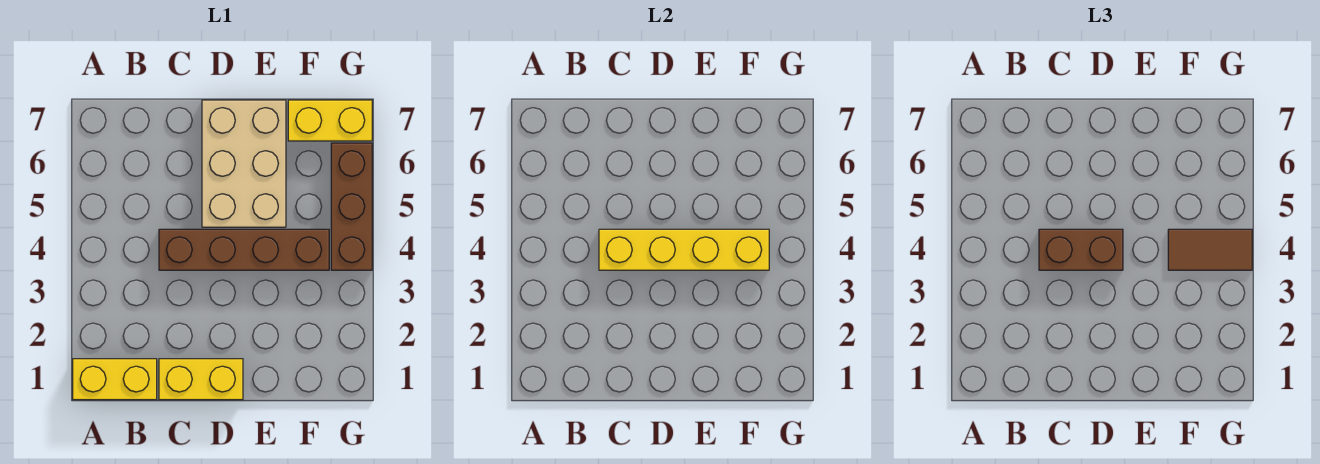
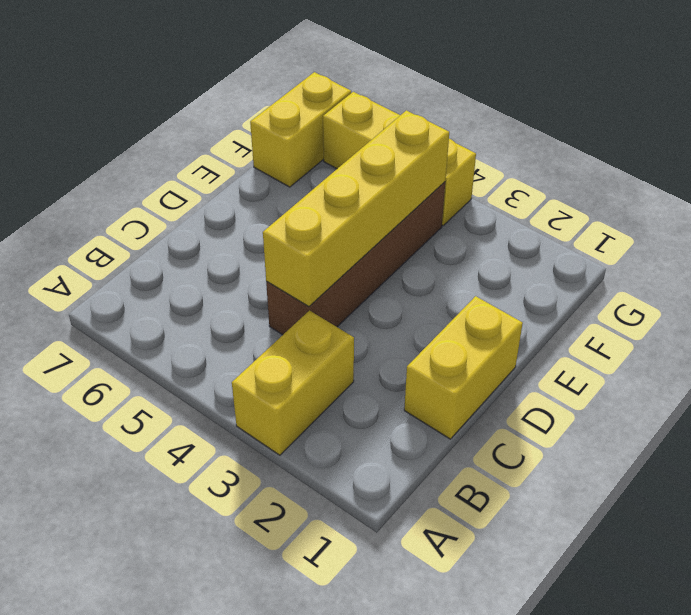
yellow 1x2 brick [73,359,157,400] -> yellow 1x2 brick moved to [232,311,354,455]
brown 1x2 brick [1039,229,1123,270] -> none
tan 2x3 brick [202,100,286,227] -> none
brown 1x2 tile [1168,229,1252,270] -> none
brown 1x3 brick [331,143,372,270] -> yellow 1x3 brick [323,92,476,226]

